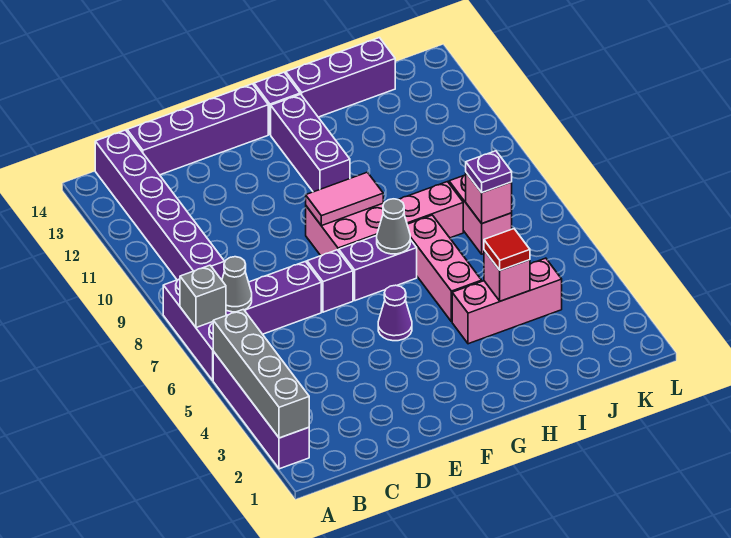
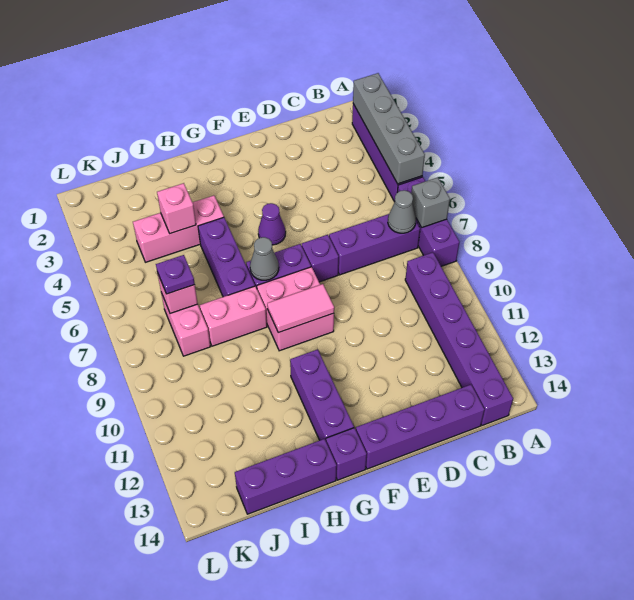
pink 1x3 brick [407,215,482,322] -> purple 1x3 brick [198,217,255,297]
red 1x1 tile [484,229,530,270] -> none

